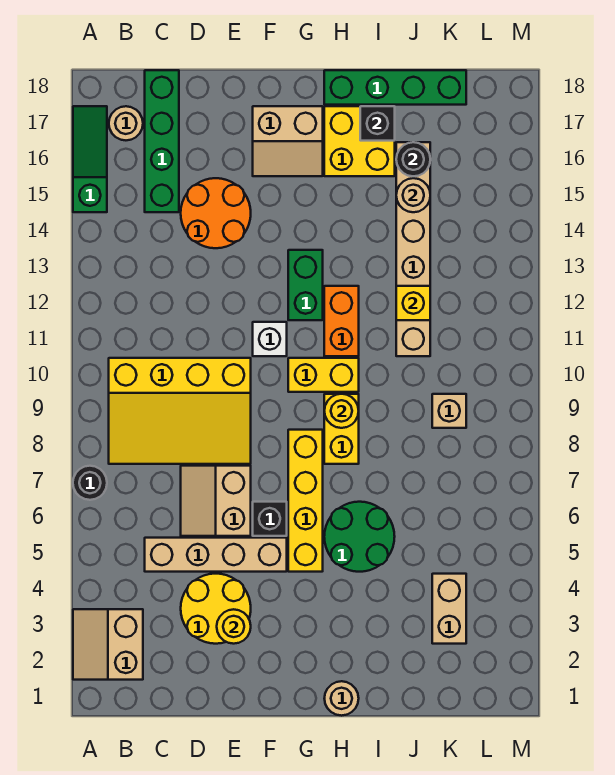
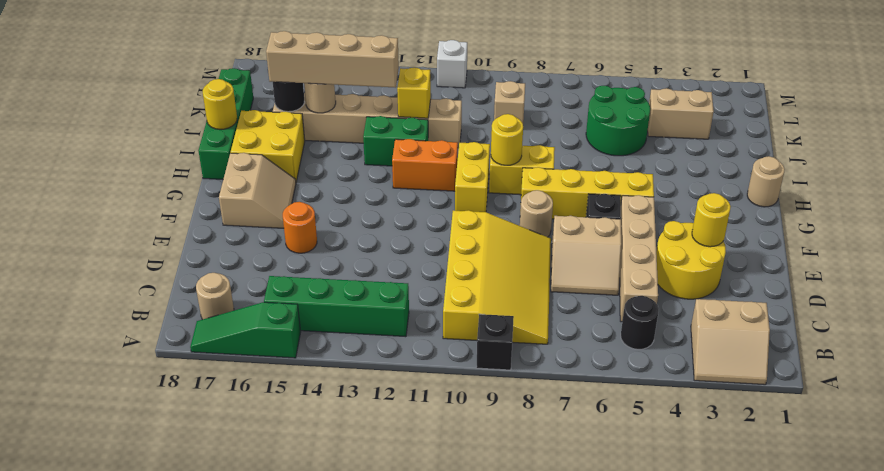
black 1x1 round brick [73,466,107,500] -> black 1x1 round brick moved to [621,296,659,349]
green 1x4 brick [145,70,179,212] -> green 1x4 brick moved to [264,276,409,337]
orange 2x2 round brick [181,178,251,248] -> orange 1x1 round brick [283,202,317,253]
none -> tan 1x1 round brick [520,190,553,237]
white 1x1 brick [253,322,287,356] -> white 1x1 brick moved to [437,40,467,88]
green 1x2 brick [288,250,323,320] -> green 1x2 brick moved to [363,116,428,166]
green 2x2 round brick [324,502,395,572] -> green 2x2 round brick moved to [586,86,650,156]
black 1x1 brick [360,106,395,141] -> black 1x1 brick moved to [476,314,514,370]
none -> yellow 1x1 round brick [203,79,237,129]
none -> tan 1x4 brick [266,31,399,88]

